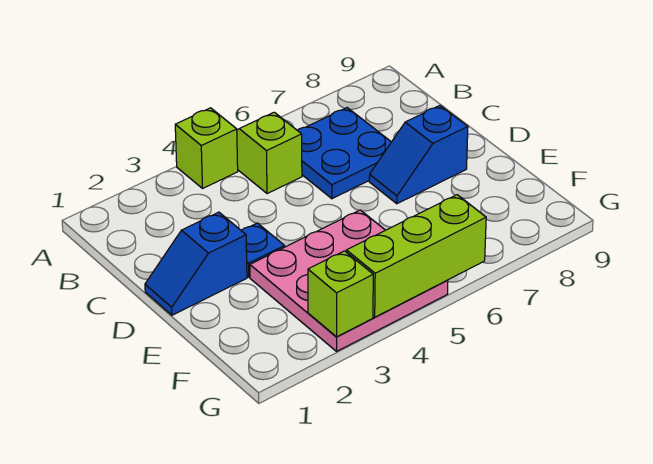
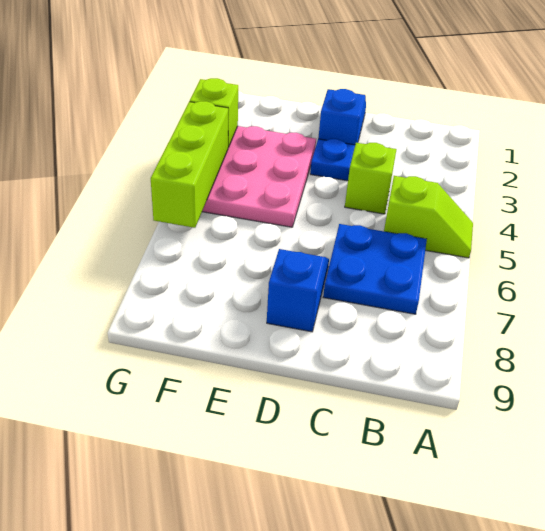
lime 1x1 brick [175,108,238,188] -> lime 1x1 brick moved to [345,143,397,214]

